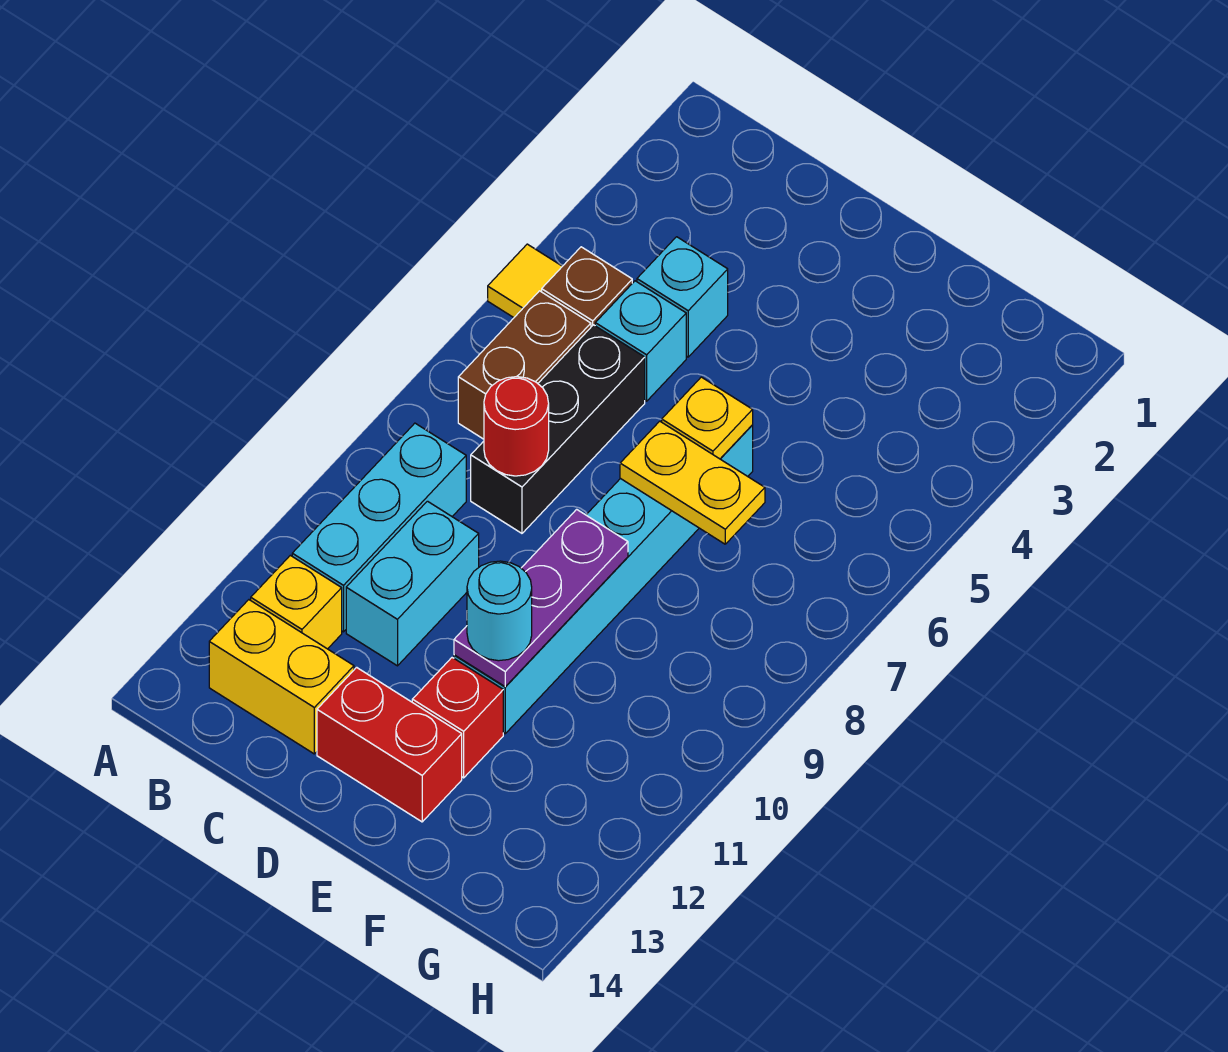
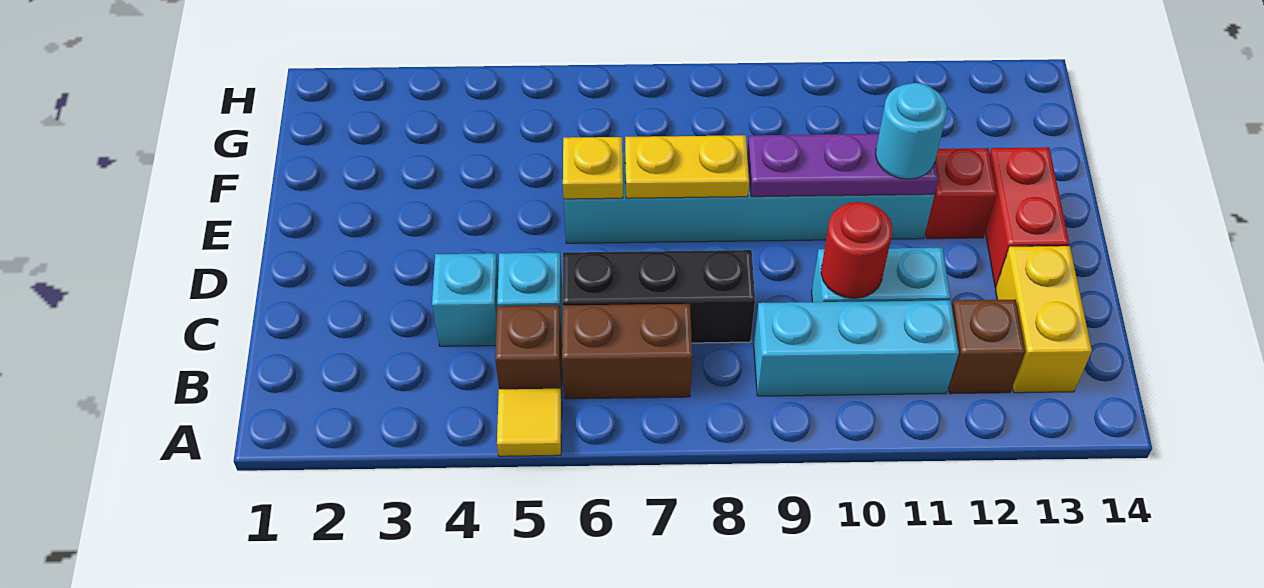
yellow 1x1 brick [251,555,342,649] -> brown 1x1 brick [948,299,1025,394]
red 1x1 round brick [484,377,549,476] -> red 1x1 round brick moved to [821,202,892,299]
yellow 1x2 plate [620,421,765,544] -> yellow 1x2 plate turned to [625,135,749,198]

